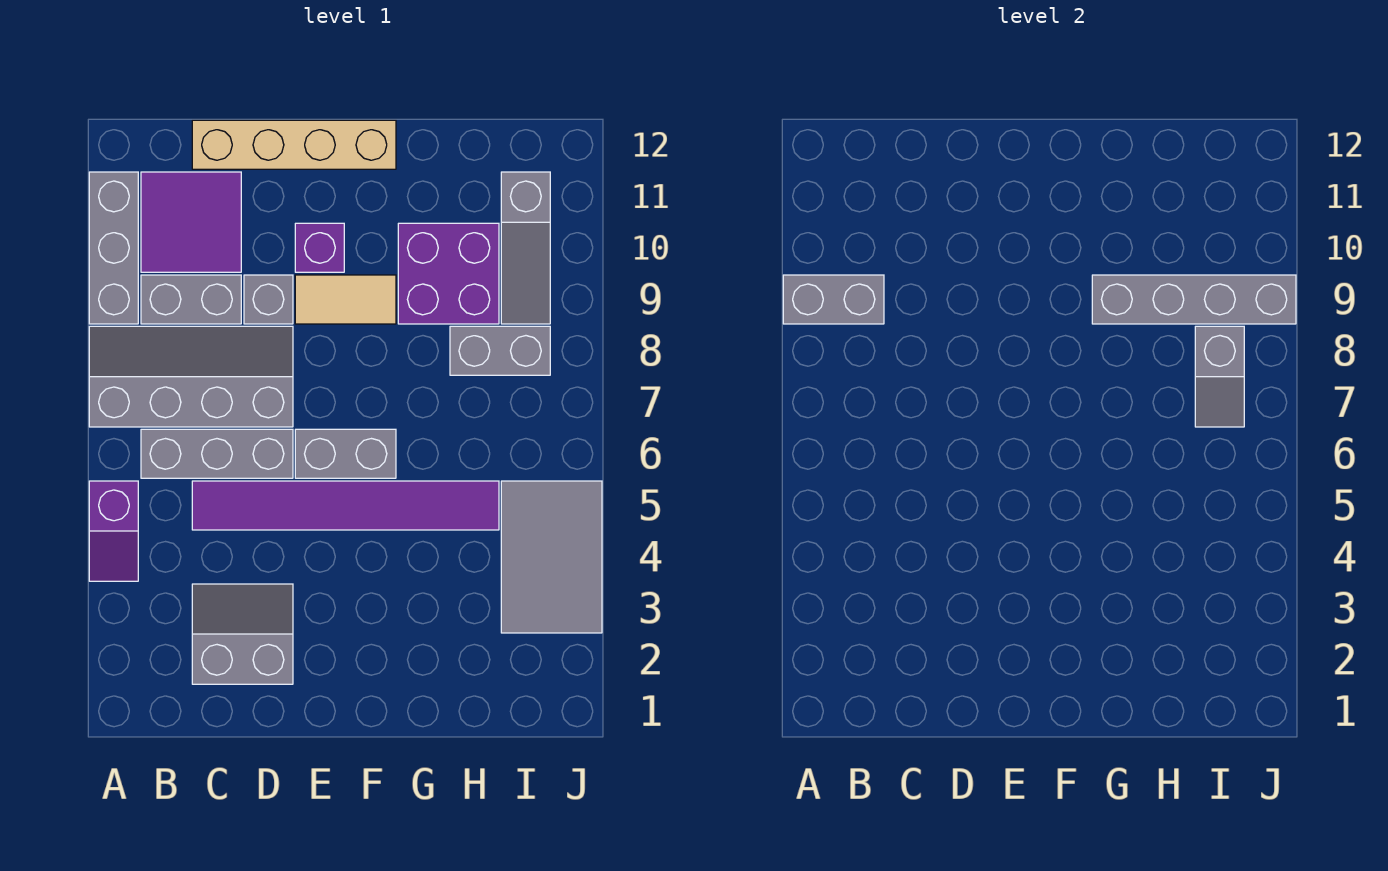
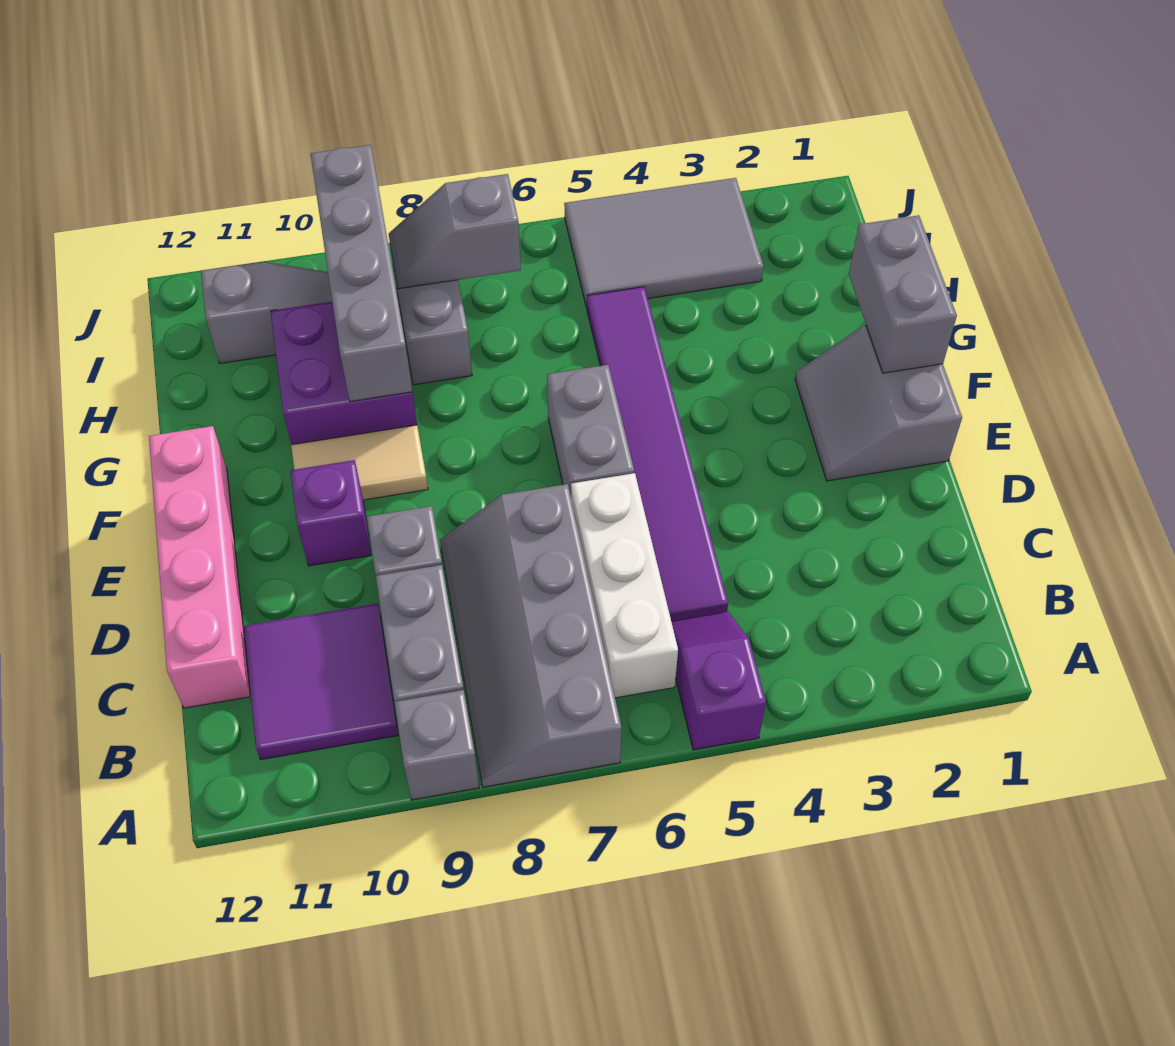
purple 1x2 slope [89,481,138,581] -> purple 1x2 slope turned to [671,612,766,750]
grey 1x3 brick [89,172,138,324] -> grey 1x1 brick [394,690,479,800]
grey 1x2 brick [783,275,884,324] -> grey 1x2 brick moved to [849,215,957,373]
grey 1x3 brick [141,429,293,478] -> white 1x3 brick [571,473,678,698]
grey 2x2 slope [192,584,293,684] -> grey 2x2 slope moved to [795,325,962,481]
tan 1x4 brick [192,120,396,169] -> pink 1x4 brick [149,426,250,708]
tan 1x2 tile [295,275,396,324] -> tan 1x2 tile turned to [291,425,428,500]
grey 1x2 slope [1195,326,1244,427] -> grey 1x2 slope turned to [389,174,521,289]

